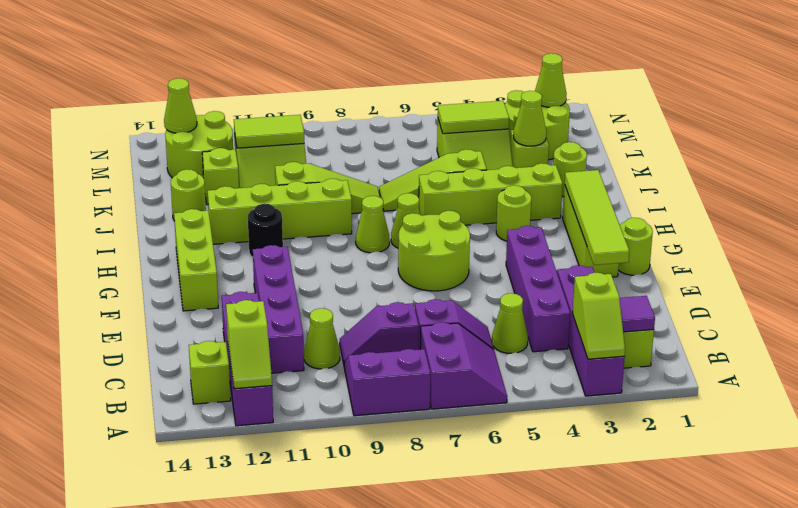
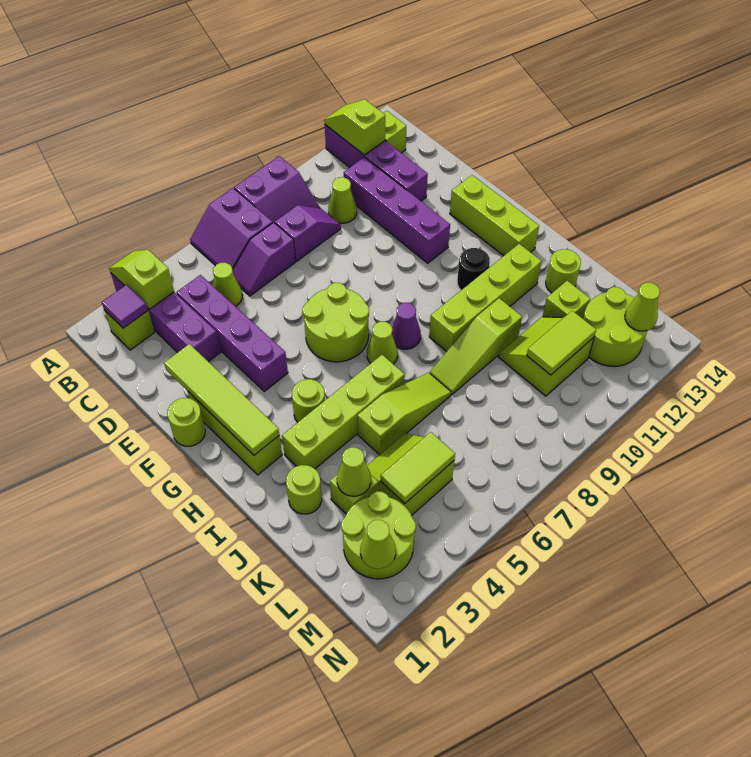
lime 1x1 cone [356,196,389,253] -> purple 1x1 cone [392,303,421,349]

